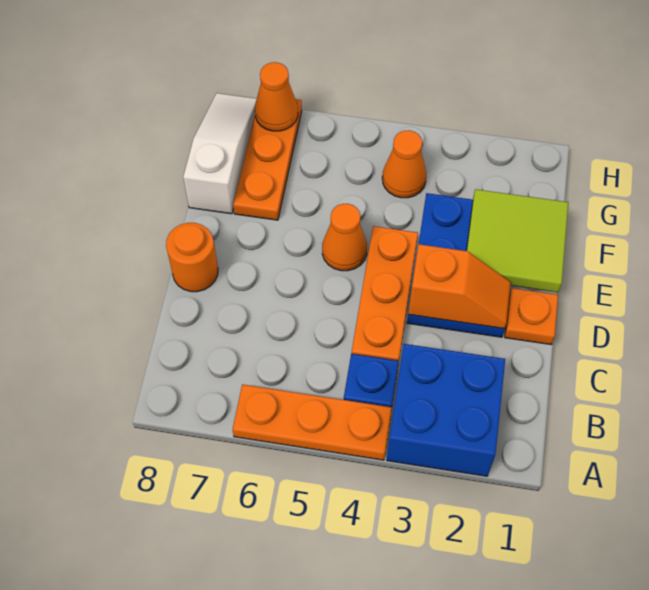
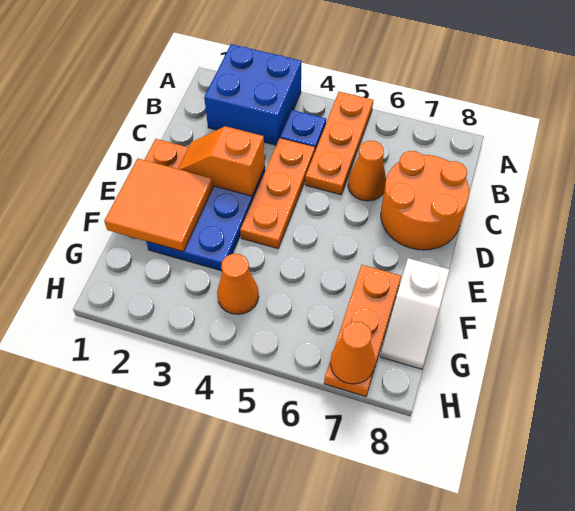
orange 1x3 plate [233,384,392,460] -> orange 1x3 plate turned to [305,92,373,195]
orange 1x1 round brick [166,223,218,292] -> orange 2x2 round brick [381,151,469,250]
lime 2x2 tile [467,189,568,292] -> orange 2x2 tile [104,159,213,252]
orange 1x1 cone [322,204,367,271] -> orange 1x1 cone moved to [348,141,386,201]
white 1x3 slope [183,93,257,214] -> white 1x2 slope [380,258,450,369]

